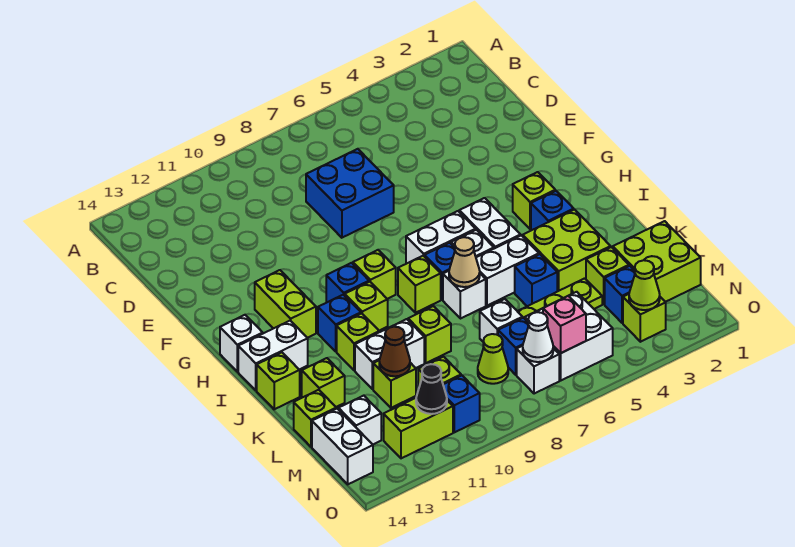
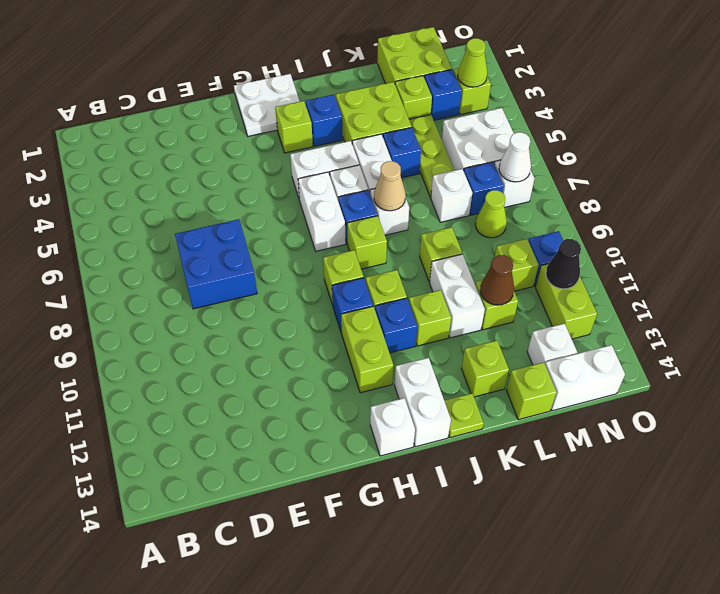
none -> white 2x2 plate [234,74,300,136]
lime 1x2 brick [255,270,316,338] -> lime 1x2 brick turned to [341,306,393,393]
lime 1x1 brick [257,352,300,409] -> lime 1x1 plate [444,393,484,438]
pink 1x1 brick [543,296,586,353] -> none

